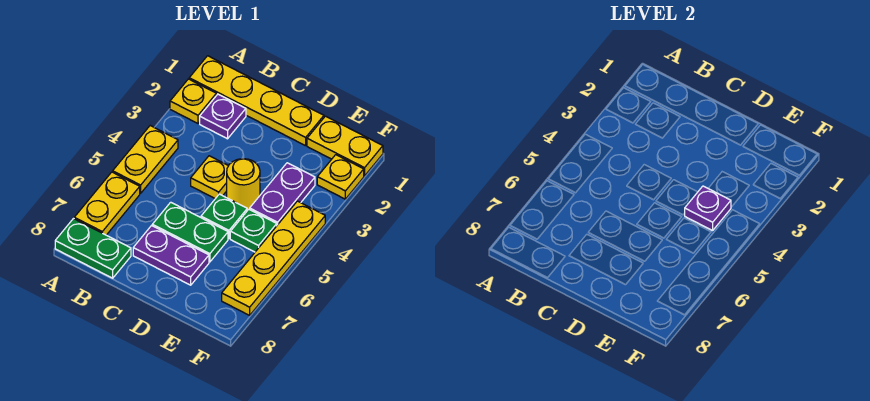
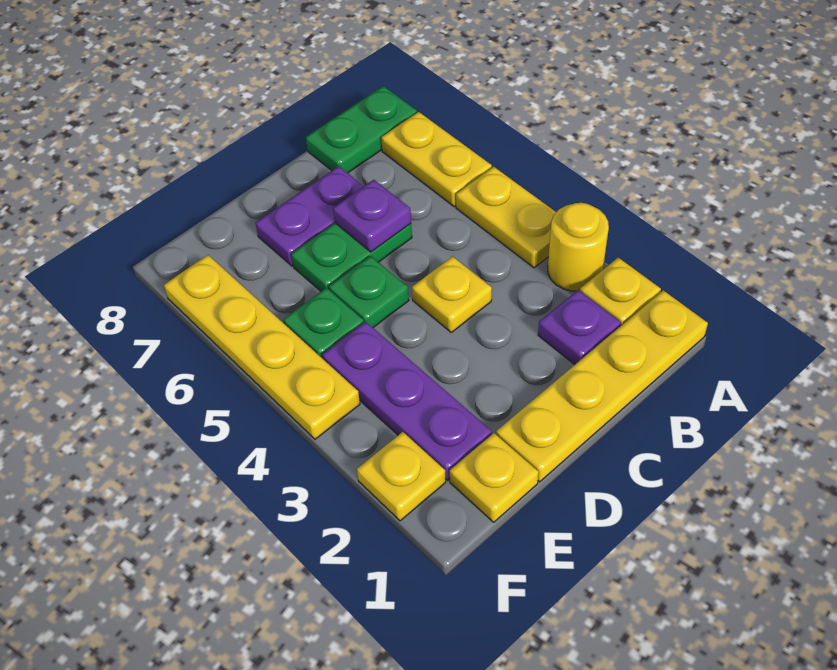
yellow 1x1 round brick [227,159,260,210] -> yellow 1x1 round brick moved to [548,203,609,291]
yellow 1x2 plate [307,116,383,176] -> yellow 1x1 plate [450,433,539,522]
purple 1x2 plate [250,163,315,225] -> purple 1x3 plate [322,322,492,480]
purple 1x1 plate [685,186,731,231] -> purple 1x1 plate moved to [333,180,411,252]

